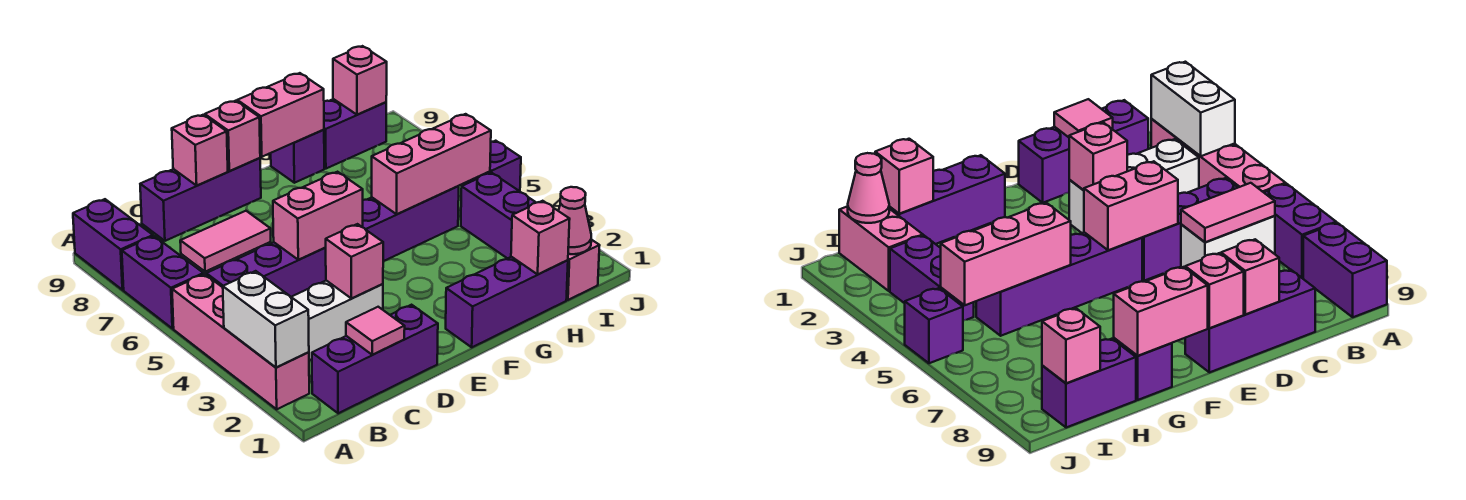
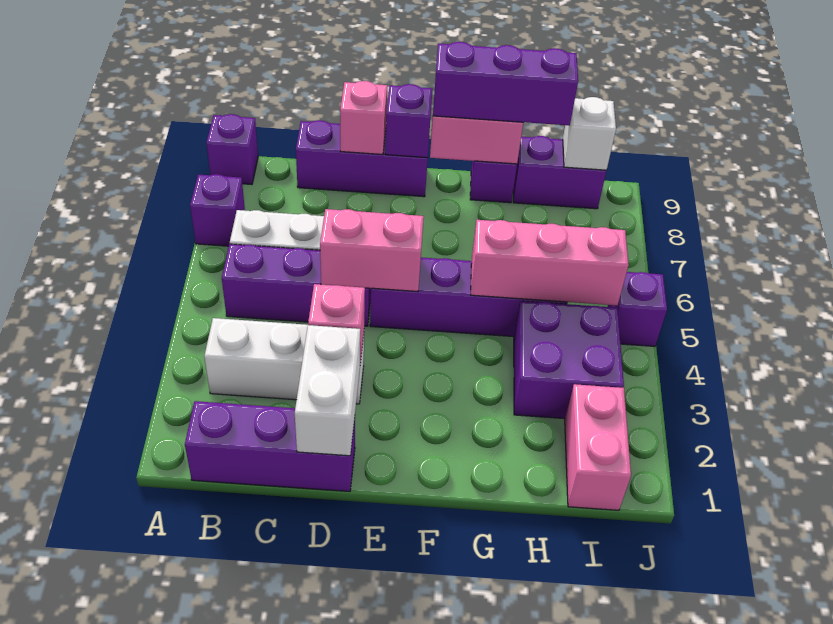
pink 1x4 brick [172,274,309,409] -> none
white 1x2 brick [223,271,309,367] -> white 1x2 brick moved to [295,325,360,456]
purple 1x2 brick [122,236,203,329] -> purple 1x1 brick [190,174,245,246]
purple 1x2 brick [73,199,153,290] -> purple 1x1 brick [206,114,258,184]
pink 1x2 tile [180,211,271,272] -> none
pink 1x1 tile [346,307,405,355] -> none
pink 1x1 brick [205,101,260,171] -> purple 1x1 brick [385,84,433,158]
purple 1x3 brick [446,257,568,347] -> purple 1x3 brick moved to [433,42,578,126]
pink 1x1 brick [511,201,570,274] -> none
pink 1x1 cone [559,187,591,254] -> none
purple 1x2 brick [461,172,536,258] -> purple 2x2 brick [514,301,624,419]
pink 1x1 brick [333,46,387,115] -> white 1x1 brick [563,97,616,170]

